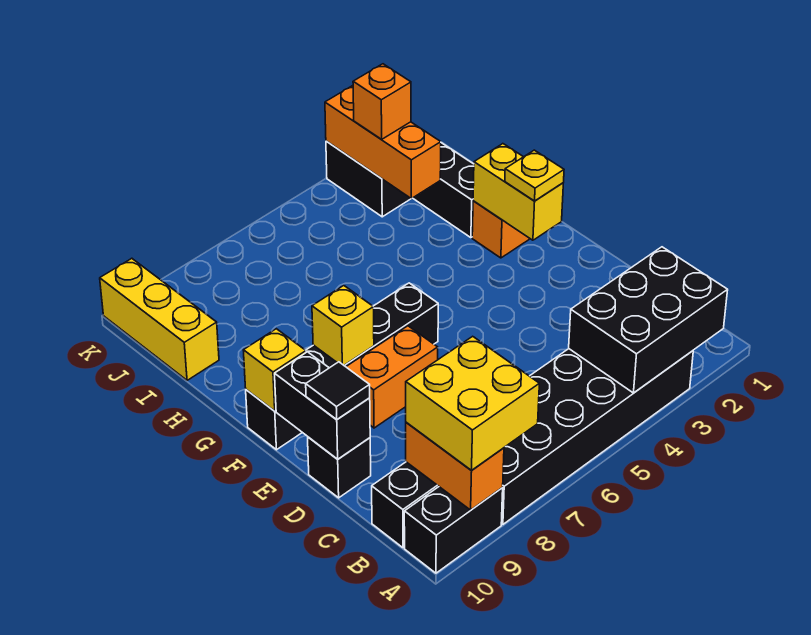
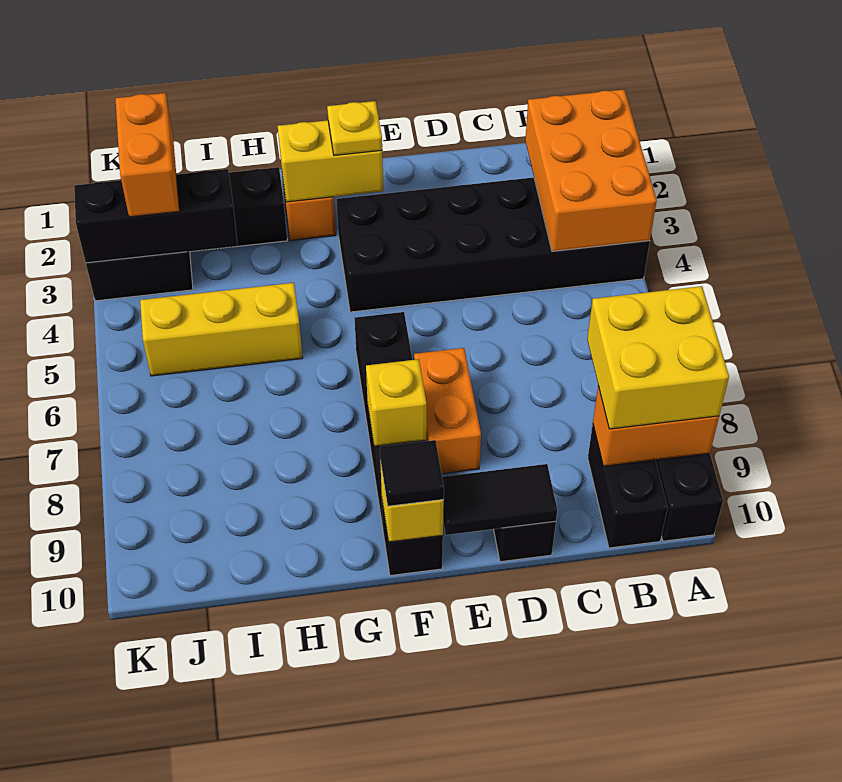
black 2x3 brick [569,247,728,393] -> orange 2x3 brick [525,90,657,251]
black 2x6 brick [501,349,693,524] -> black 2x6 brick turned to [336,177,650,312]
black 1x2 brick [275,352,370,459] -> black 1x2 tile [442,464,557,535]
black 1x1 tile [306,362,370,420] -> black 1x1 tile moved to [380,440,444,506]
orange 1x3 brick [325,86,441,199] -> black 1x3 brick [74,169,238,263]
yellow 1x3 brick [100,258,219,380] -> yellow 1x3 brick moved to [140,283,303,376]
orange 1x1 brick [353,64,411,140] -> orange 1x2 brick [116,93,179,217]

